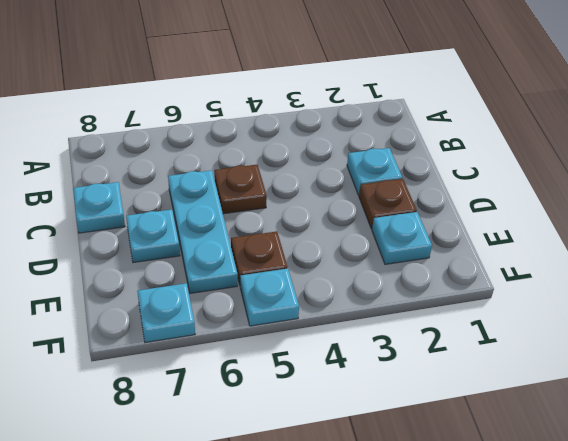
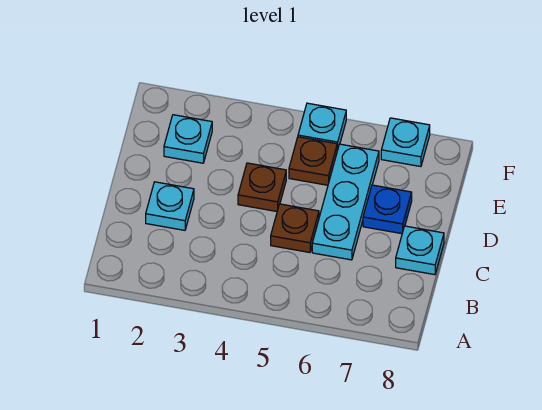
brown 1x1 plate [359,179,417,229] -> brown 1x1 plate moved to [238,163,286,211]
cyan 1x1 plate [126,209,180,263] -> blue 1x1 plate [363,185,412,234]

